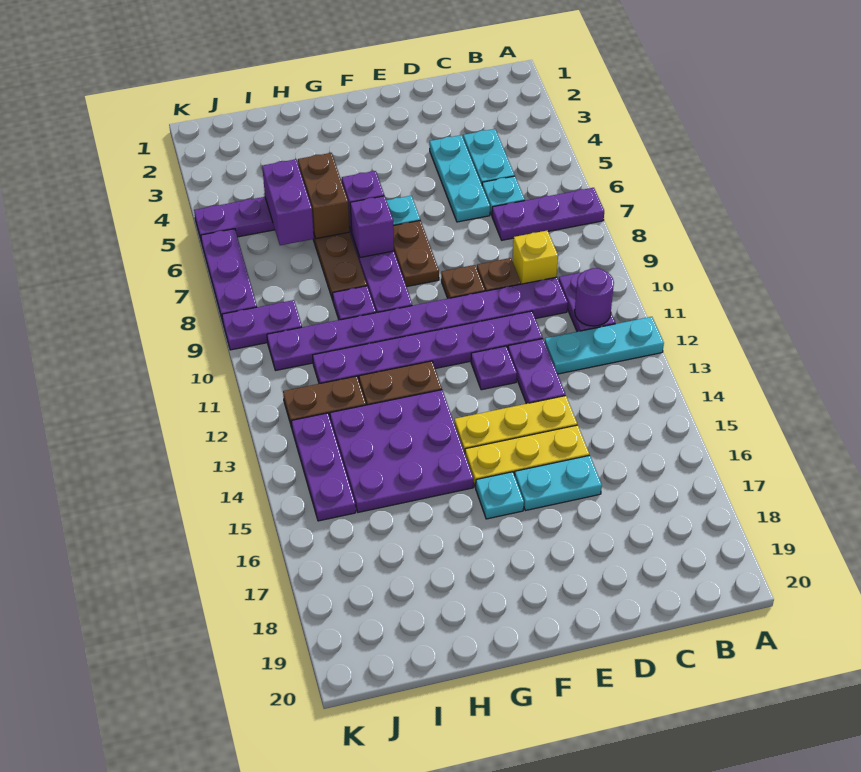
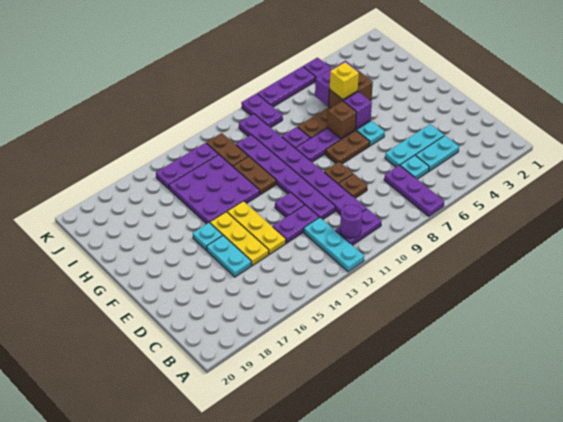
yellow 1x1 brick [512,231,558,284] -> yellow 1x1 brick moved to [330,62,359,99]
purple 1x1 brick [350,196,394,257] -> brown 1x1 brick [327,101,356,139]

